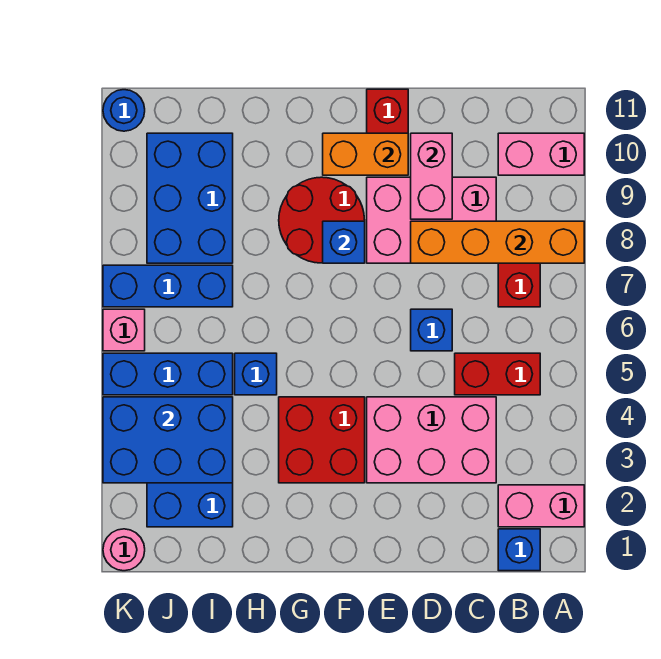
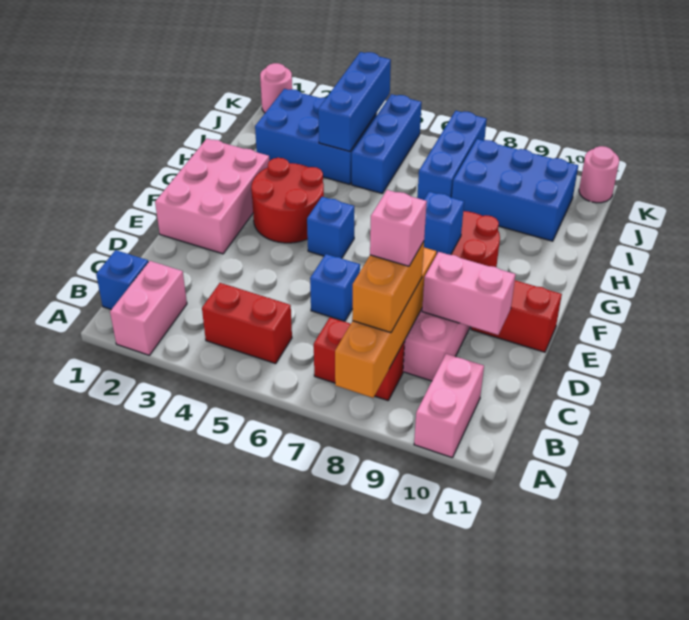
red 1x2 brick [455,353,540,395] -> red 1x2 brick turned to [202,283,292,364]
pink 2x3 brick [367,397,496,483] -> pink 2x3 brick moved to [155,139,269,254]
orange 1x2 brick [323,133,408,175] -> orange 1x2 brick moved to [352,241,424,333]
red 2x2 brick [279,397,365,483] -> red 2x2 round brick [251,158,324,243]
blue 1x1 brick [235,353,277,395] -> blue 1x1 brick moved to [307,197,354,258]
blue 2x3 brick [103,397,233,483] -> blue 1x3 brick [318,52,391,151]
pink 1x1 brick [103,309,145,351] -> pink 1x1 brick moved to [370,190,427,266]
blue 1x1 round brick [103,90,145,131] -> pink 1x1 round brick [579,146,619,203]

